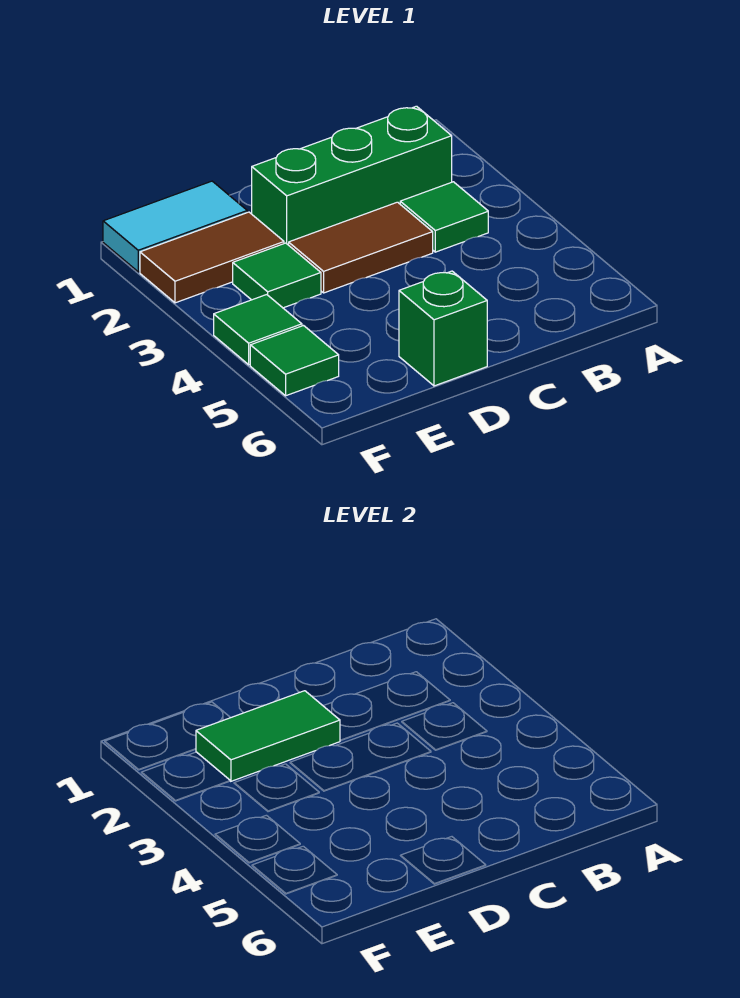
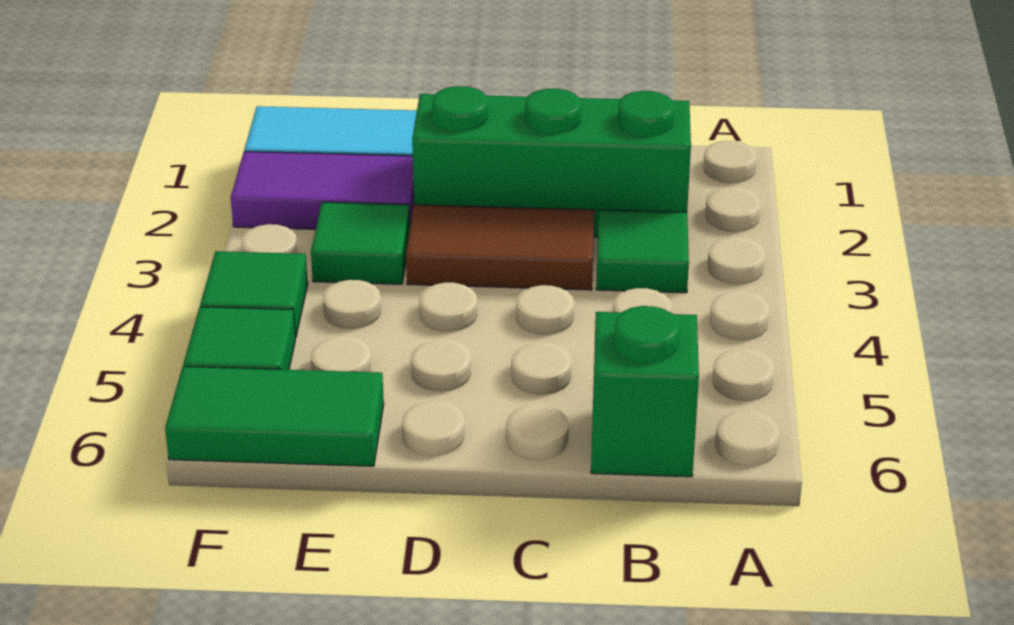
green 1x2 tile [196,691,340,781] -> green 1x2 tile moved to [165,366,384,466]
green 1x1 brick [399,271,487,386] -> green 1x1 brick moved to [591,306,699,477]
brown 1x2 tile [140,212,284,303] -> purple 1x2 tile [231,151,414,229]

